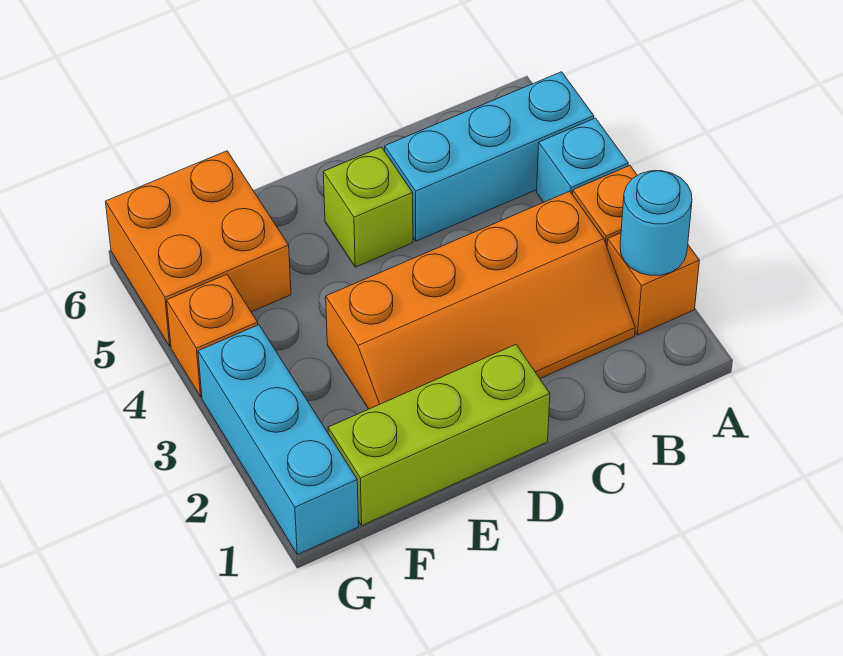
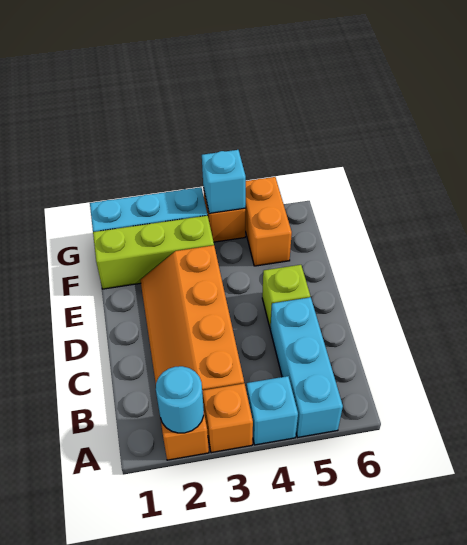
lime 1x3 brick [328,345,550,525] -> lime 1x3 brick turned to [93,215,214,289]
orange 2x2 brick [105,151,291,347] -> orange 1x2 brick [245,177,292,266]
none -> cyan 1x1 brick [202,150,246,213]

